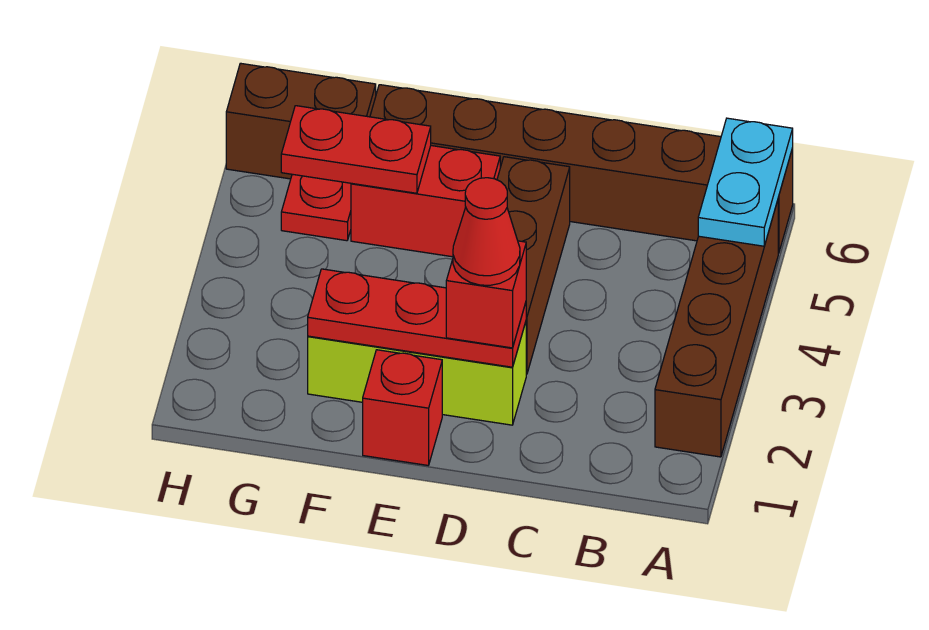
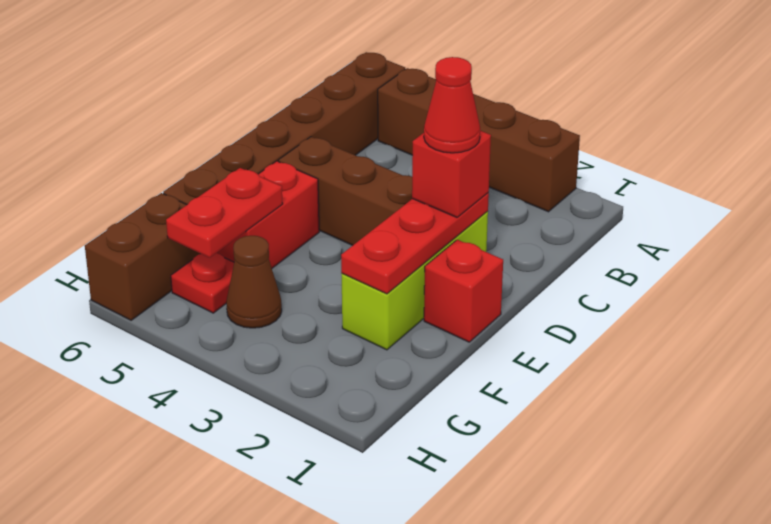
cyan 1x2 plate [698,118,793,246] -> none
none -> brown 1x1 cone [226,236,282,328]

